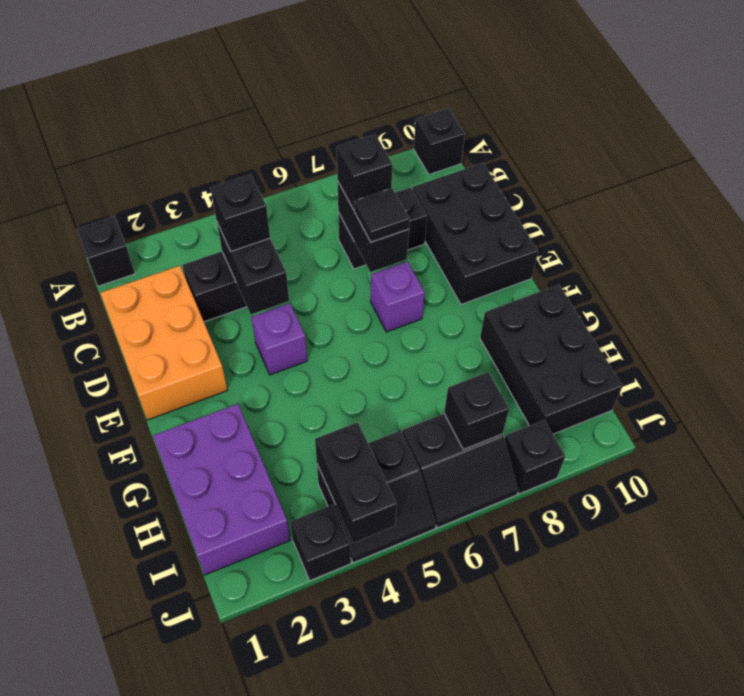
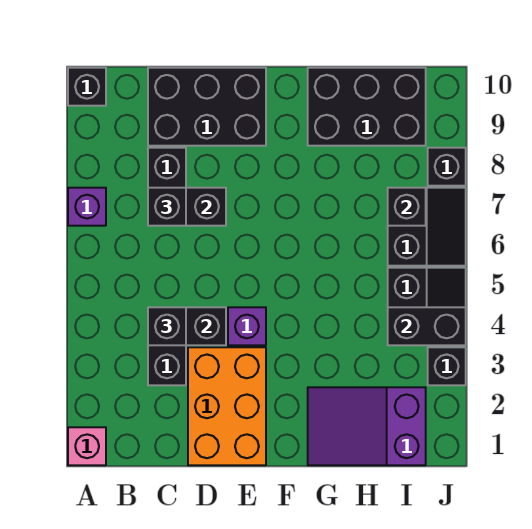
black 1x1 brick [77,217,135,286] -> pink 1x1 brick [68,427,106,465]
orange 2x3 brick [100,266,227,420] -> orange 2x3 brick turned to [188,347,266,465]
black 1x1 tile [354,188,410,242] -> none
purple 1x1 brick [371,261,425,332] -> purple 1x1 brick moved to [68,188,106,226]
purple 2x3 brick [153,404,290,575] -> purple 2x3 slope [308,387,426,465]

